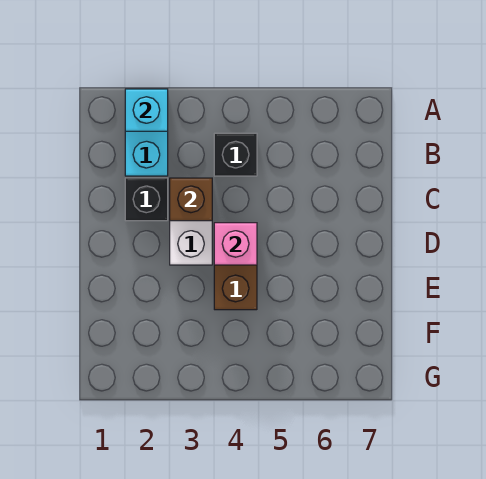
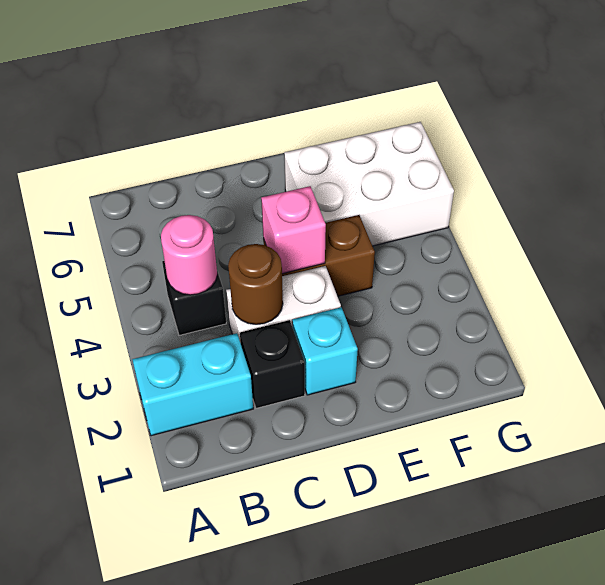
cyan 1x1 brick [125,89,168,131] -> cyan 1x1 brick moved to [292,307,358,395]
none -> pink 1x1 round brick [161,215,217,295]
brown 1x1 brick [170,178,212,221] -> brown 1x1 round brick [228,244,283,325]
none -> white 2x3 brick [284,122,454,246]

